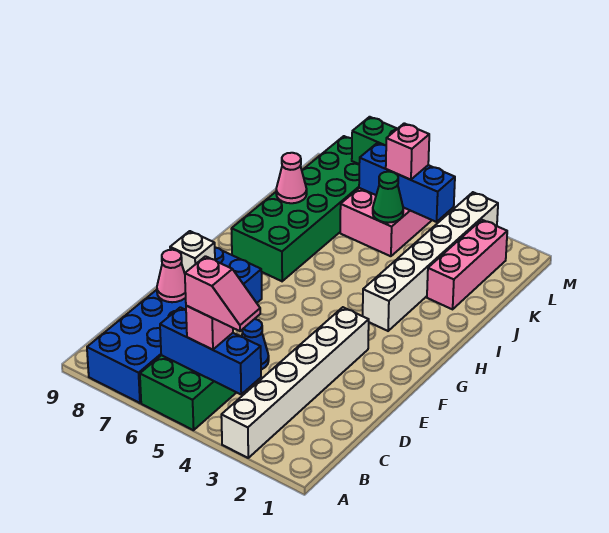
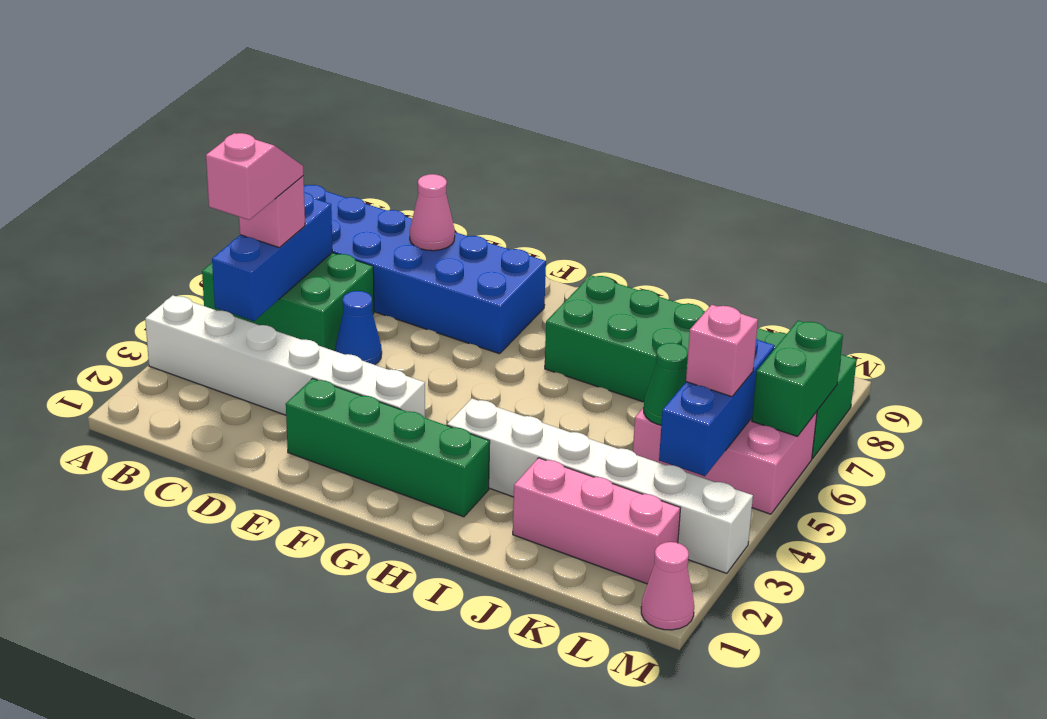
pink 1x2 slope [185,256,260,331] -> pink 1x2 slope turned to [206,133,303,220]
none -> green 1x4 brick [286,379,490,517]
white 1x1 brick [170,231,215,273] -> none
pink 1x1 cone [276,153,307,203] -> pink 1x1 cone moved to [641,542,694,630]

